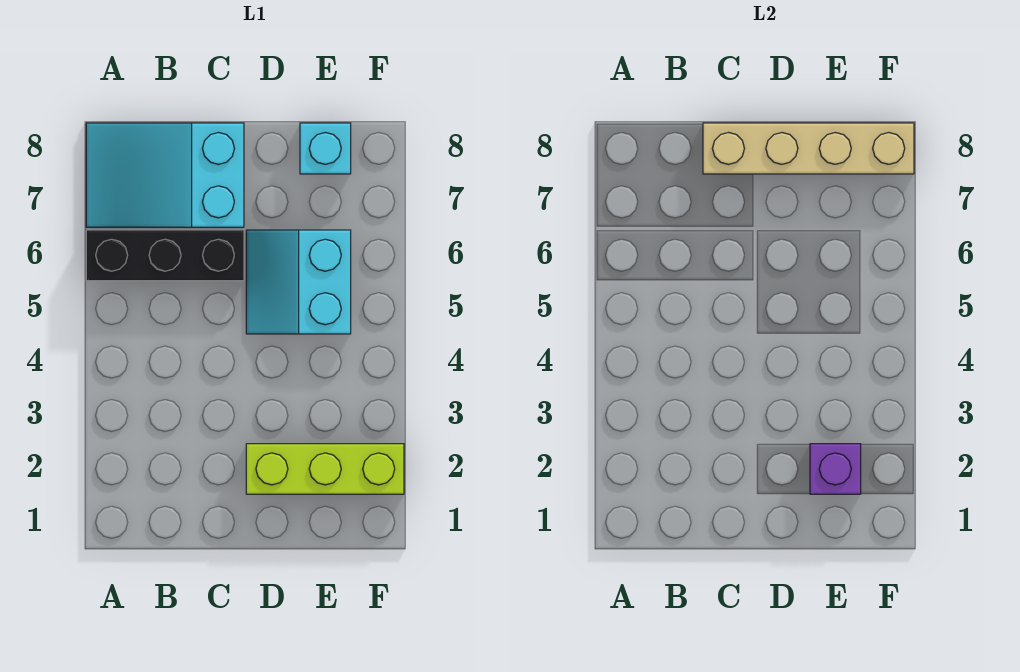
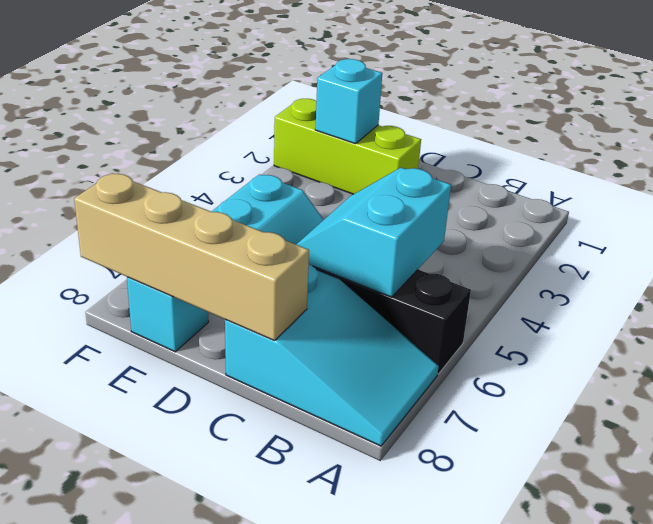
none -> cyan 2x2 slope [296,168,451,297]
purple 1x1 brick [810,444,861,494] -> cyan 1x1 brick [315,59,382,144]

